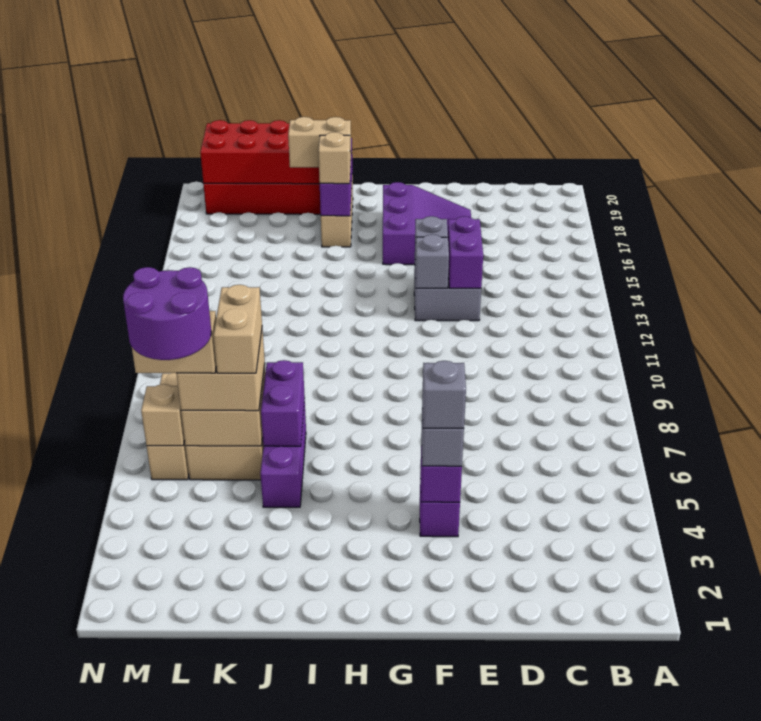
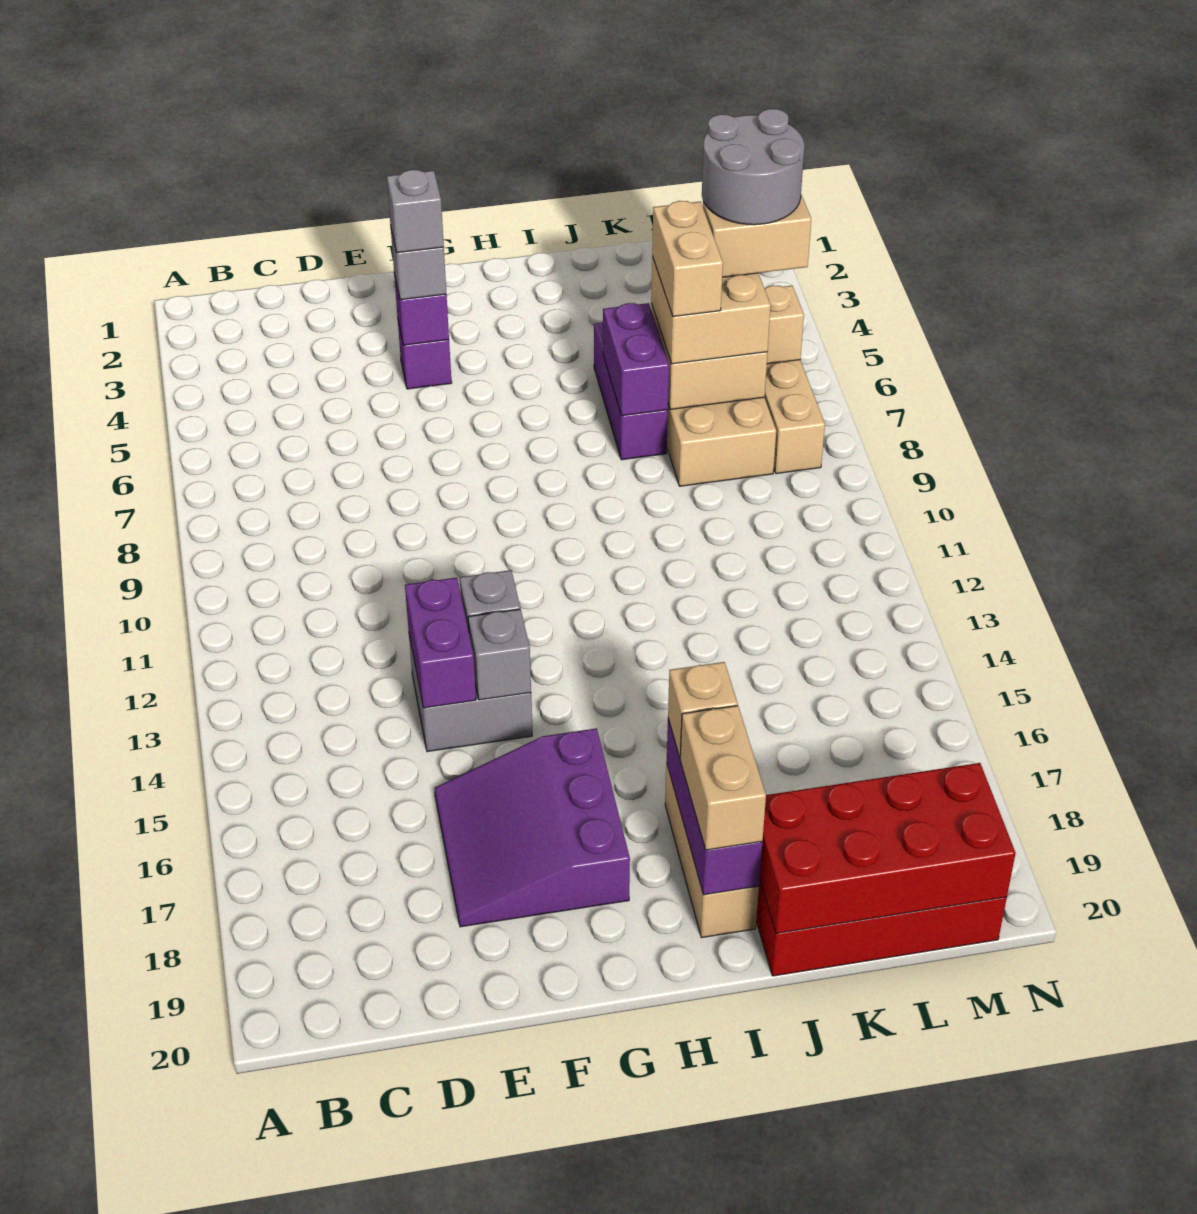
tan 1x2 brick [288,117,351,167] -> tan 1x2 brick turned to [680,706,766,850]
purple 2x2 round brick [123,267,211,360] -> grey 2x2 round brick [702,109,804,225]

